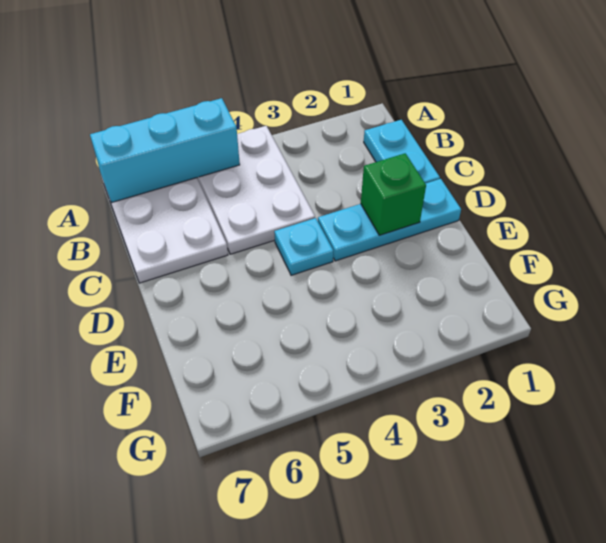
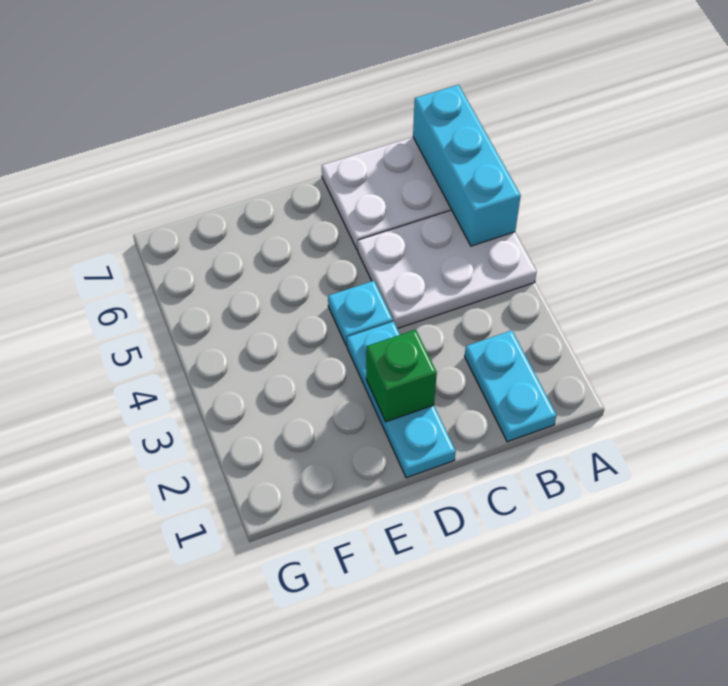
cyan 1x2 plate [364,120,440,183] -> cyan 1x2 plate turned to [465,330,557,442]

